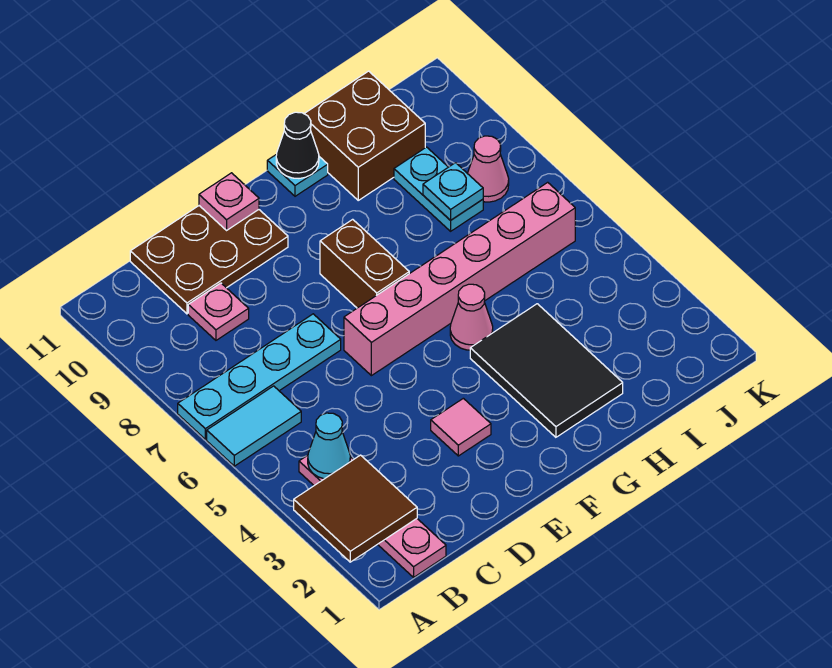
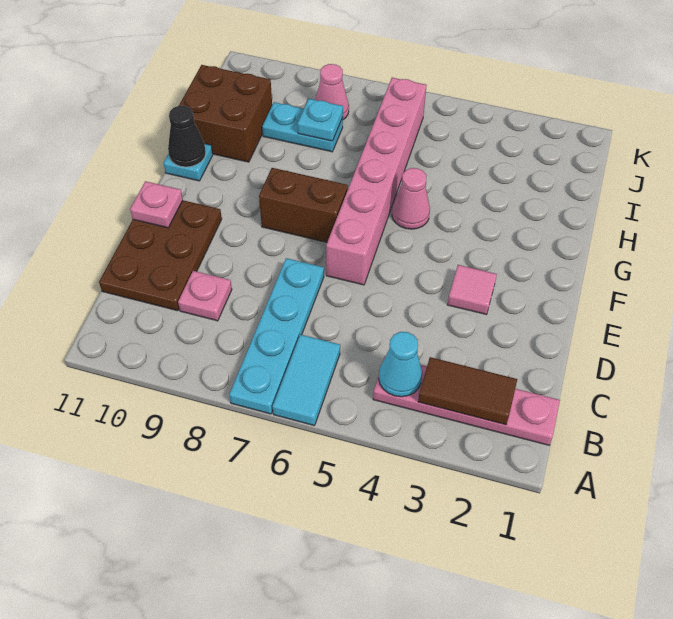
brown 2x2 tile [294,455,417,562] -> brown 1x2 tile [418,357,517,425]
black 2x3 tile [470,304,623,437] -> none

